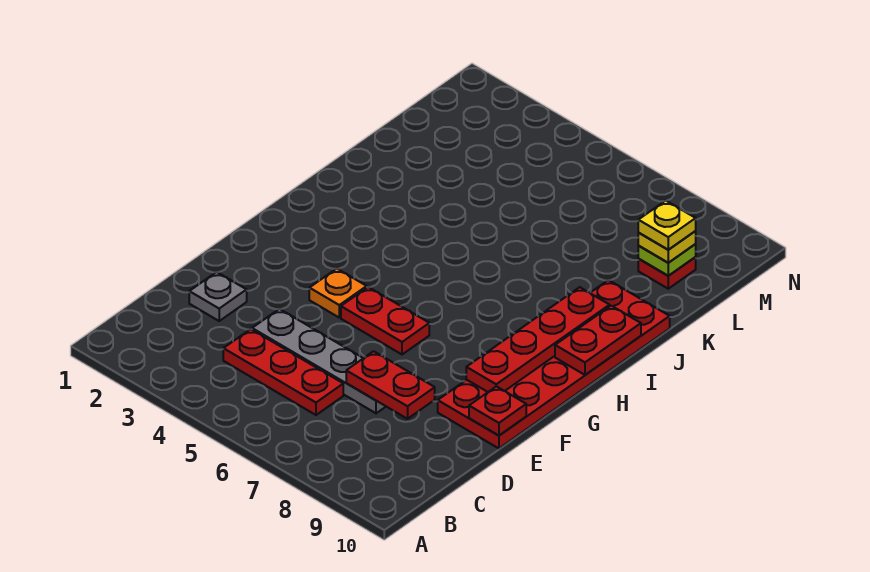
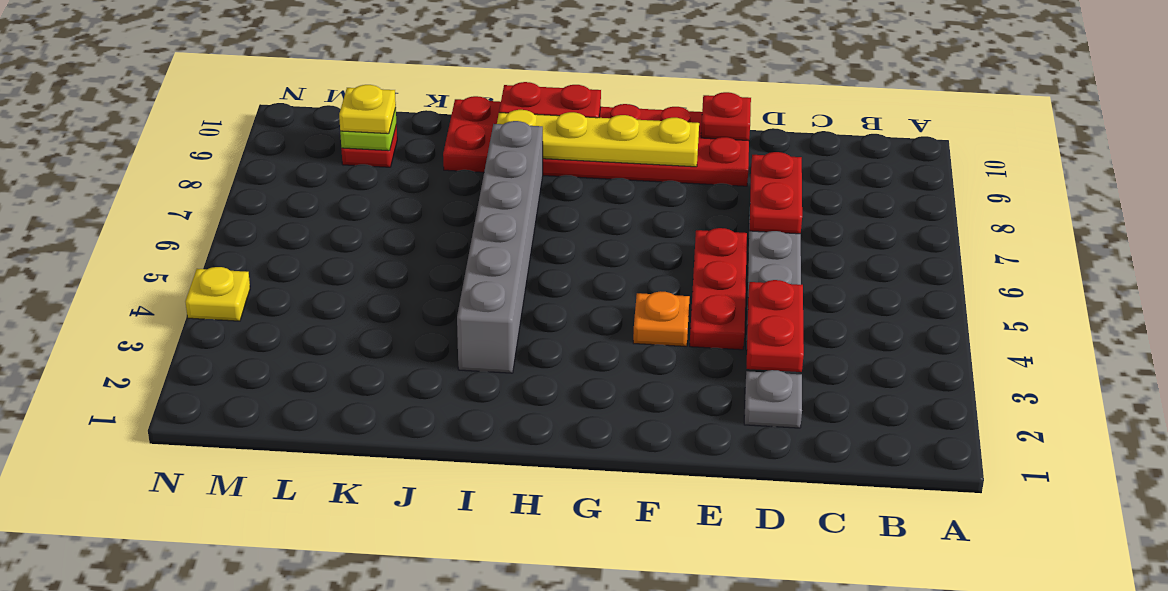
red 1x3 plate [223,329,343,415] -> red 1x3 plate moved to [690,228,747,350]
red 1x2 plate [341,287,429,354] -> red 1x2 plate moved to [747,280,804,372]
red 1x4 plate [466,287,610,392] -> yellow 1x4 plate [497,110,699,167]
none -> grey 1x6 brick [457,121,543,373]
yellow 1x1 plate [638,201,696,250] -> yellow 1x1 plate moved to [185,267,250,321]

